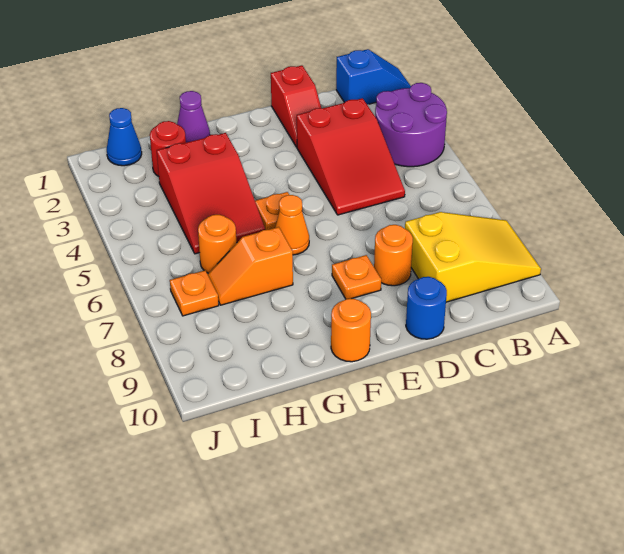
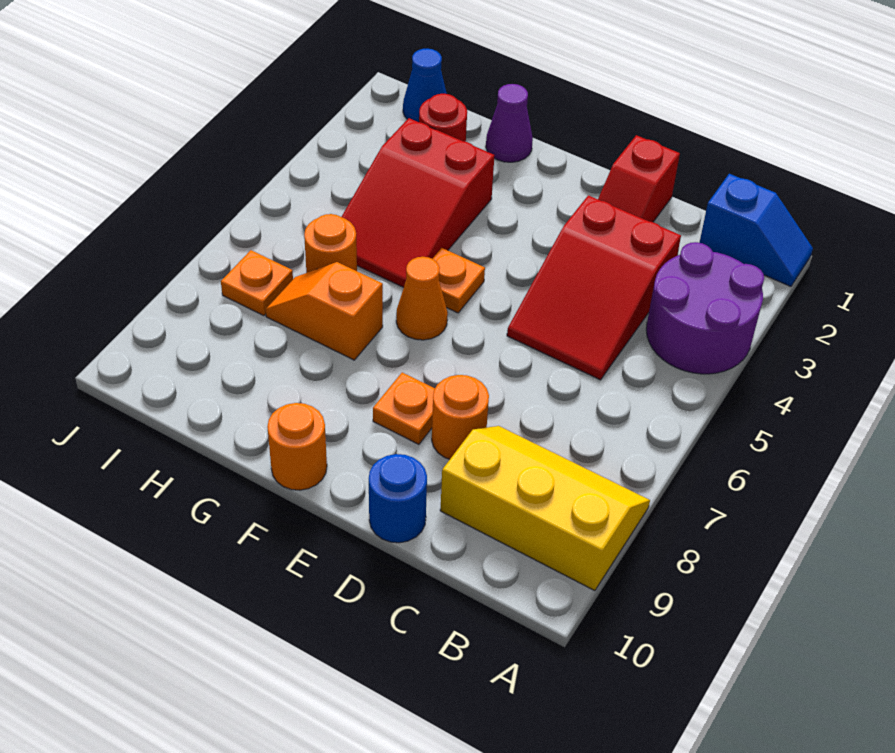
yellow 2x3 slope [405,212,541,302] -> yellow 2x3 slope turned to [440,426,650,591]

